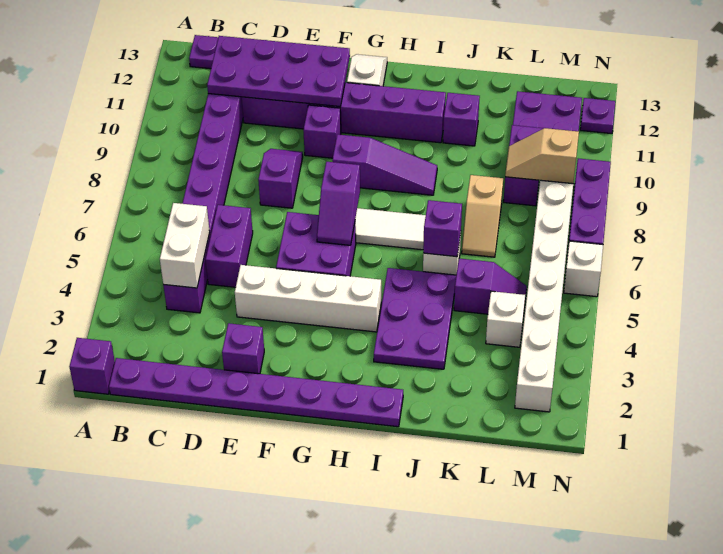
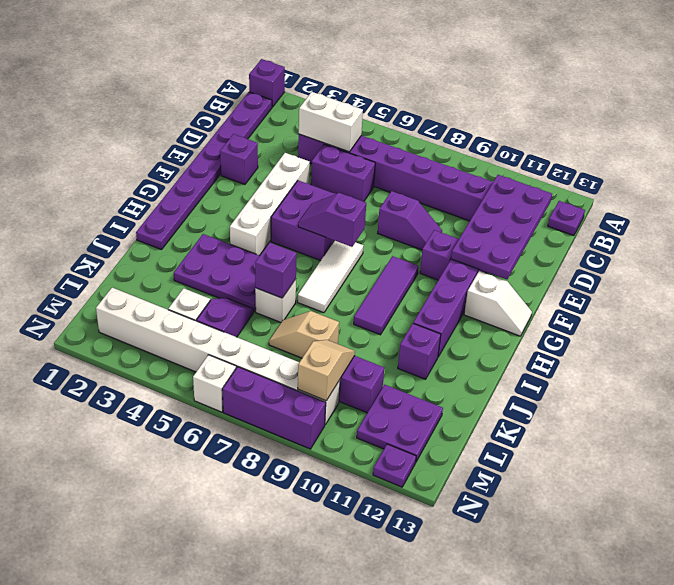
purple 1x3 slope [332,134,437,195] -> purple 1x3 tile [354,256,419,335]
purple 1x2 slope [454,259,527,314] -> purple 1x2 slope turned to [197,298,254,337]

